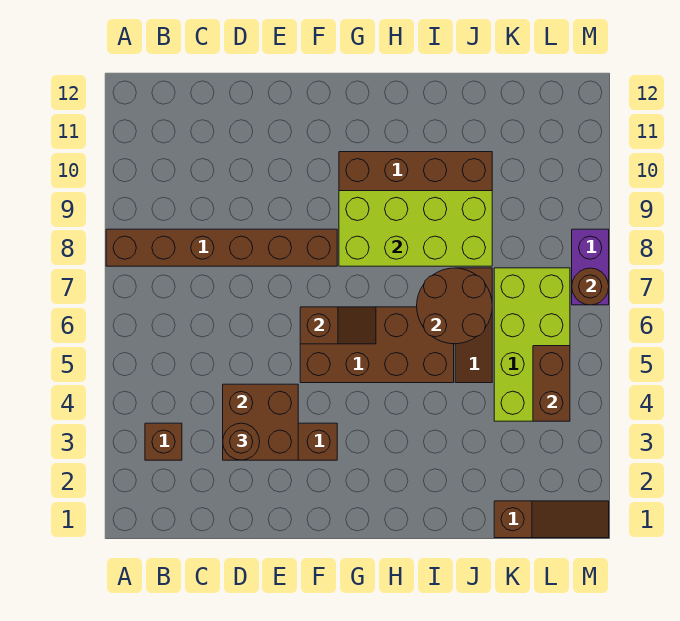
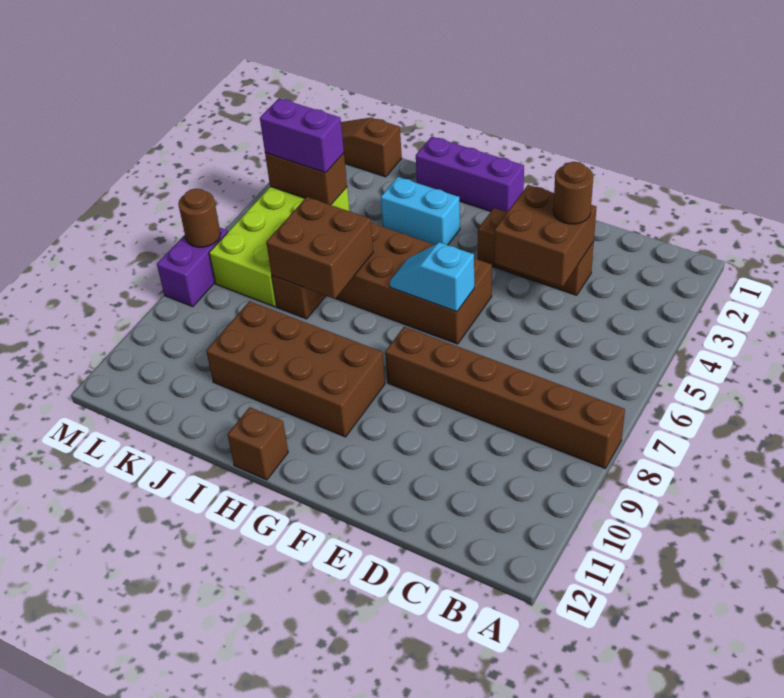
brown 1x1 brick [145,423,182,460] -> brown 1x1 brick moved to [228,407,288,480]
brown 1x2 slope [300,307,376,344] -> cyan 1x2 slope [390,243,474,312]
none -> purple 1x3 brick [416,137,524,212]
lime 2x4 brick [339,191,492,266] -> none
none -> cyan 1x2 brick [381,177,460,245]
brown 2x2 round brick [417,268,492,344] -> brown 2x2 brick [266,197,373,299]
none -> purple 1x2 brick [260,98,344,173]
brown 1x2 brick [533,346,570,421] -> brown 1x2 brick turned to [265,153,347,205]

